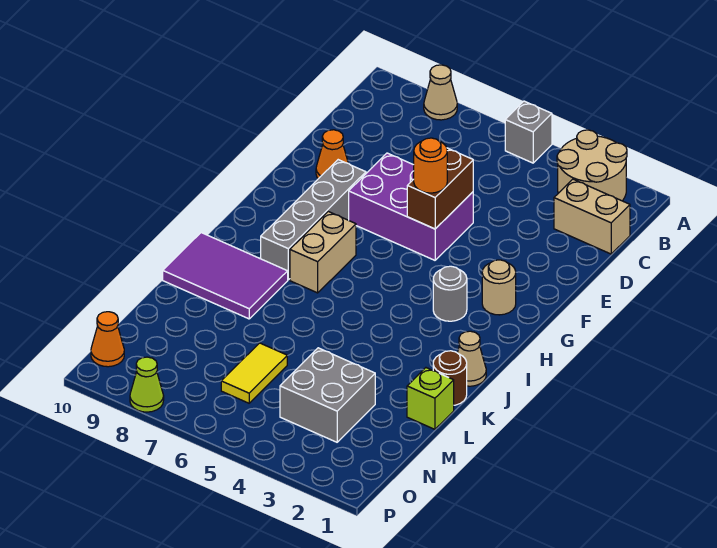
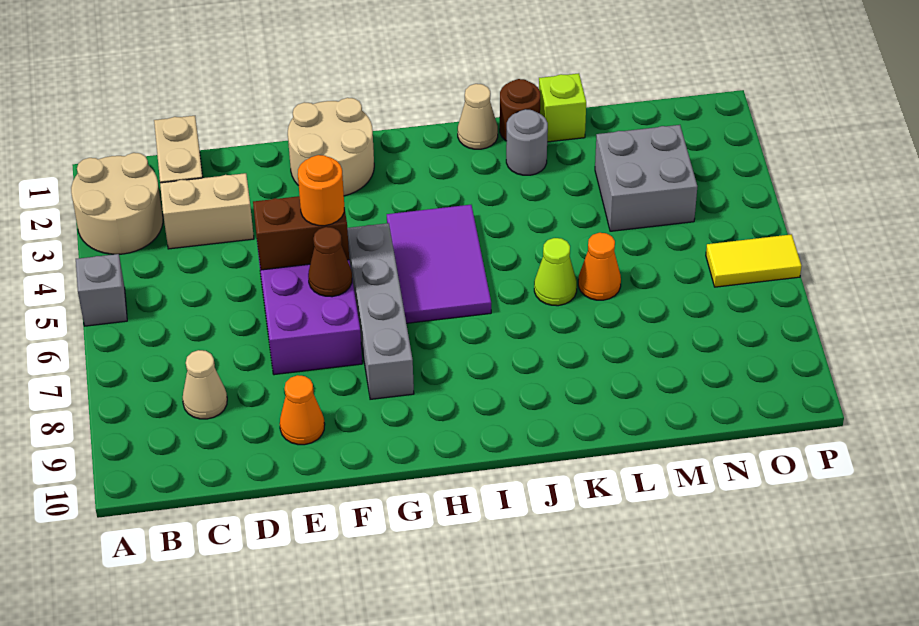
tan 1x1 cone [424,65,457,120] -> tan 1x1 cone moved to [182,350,227,419]
none -> brown 1x1 cone [308,227,352,297]
grey 1x4 brick [261,160,366,280] -> grey 1x4 brick turned to [347,223,414,399]
tan 1x1 round brick [482,260,516,315] -> tan 2x2 round brick [288,98,374,196]
grey 1x1 round brick [433,266,467,321] -> grey 1x1 round brick moved to [506,109,548,175]
tan 1x2 brick [290,212,356,293] -> tan 1x2 brick moved to [160,173,254,249]
purple 2x3 tile [163,233,288,319] -> purple 2x3 tile moved to [387,205,491,323]
yellow 1x2 tile [221,343,287,403] -> yellow 1x2 tile moved to [706,234,801,287]
orange 1x1 cone [91,312,124,367] -> orange 1x1 cone moved to [578,233,621,300]
lime 1x1 cone [130,357,164,412] -> lime 1x1 cone moved to [534,238,577,306]

